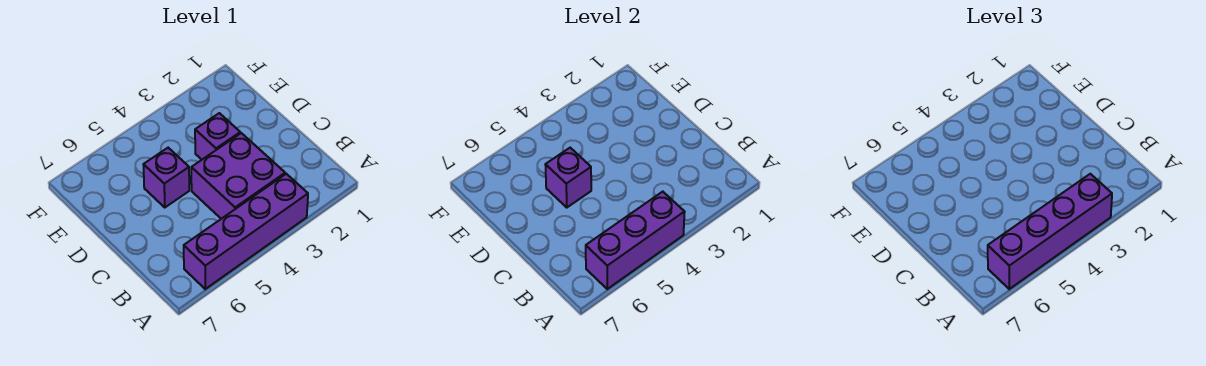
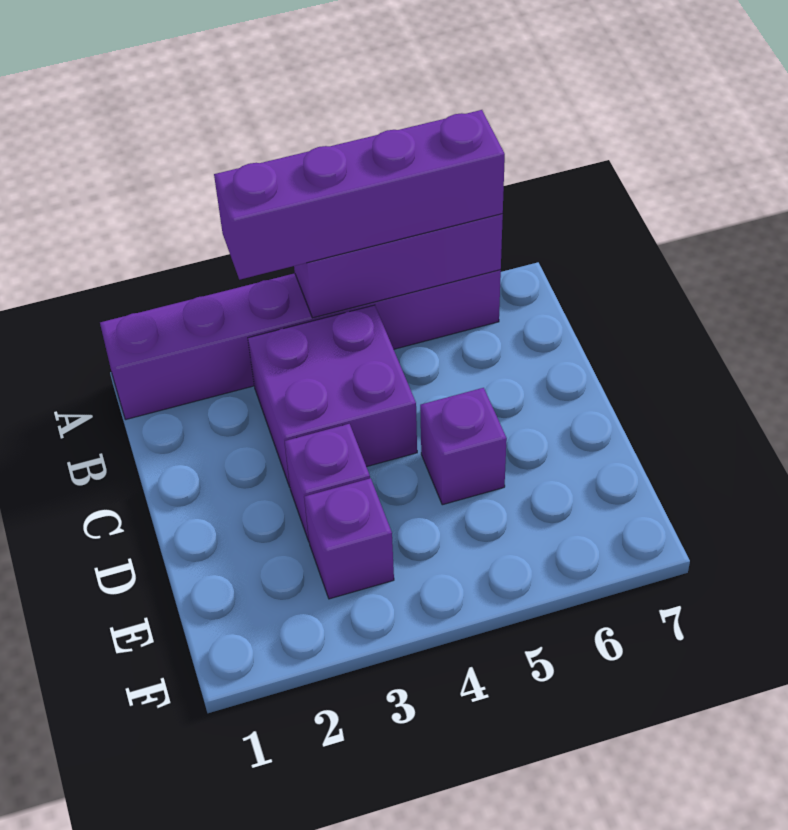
purple 1x4 brick [184,174,308,289] -> purple 1x6 brick [100,270,501,420]
purple 1x1 brick [545,148,591,207] -> purple 1x1 brick moved to [304,478,394,599]

